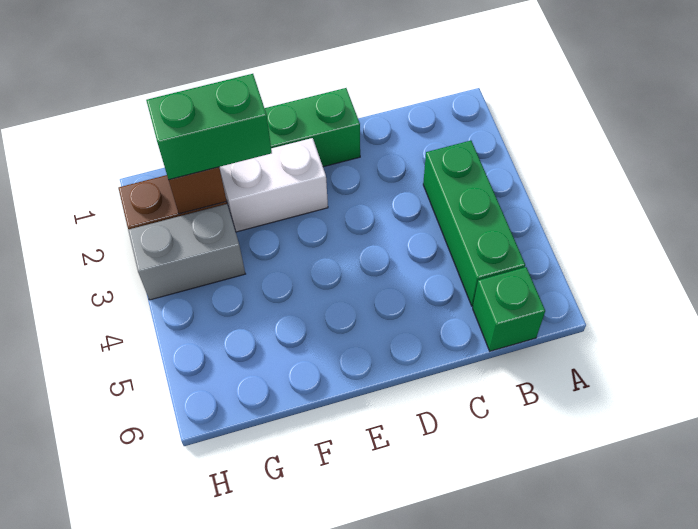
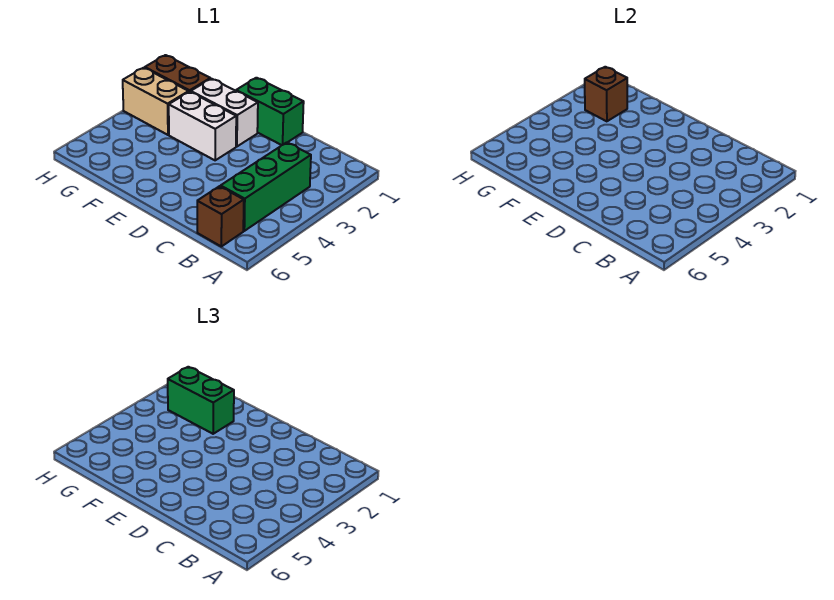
green 1x1 brick [473,267,545,351] -> brown 1x1 brick [197,186,244,246]
none -> white 1x2 brick [169,92,236,160]
grey 1x2 brick [128,204,245,300] -> tan 1x2 brick [123,68,189,135]

